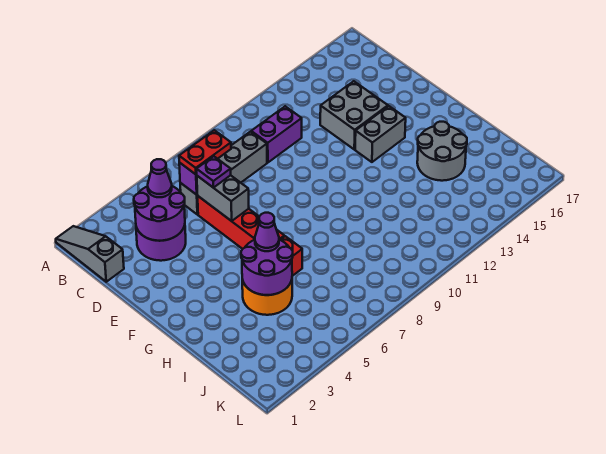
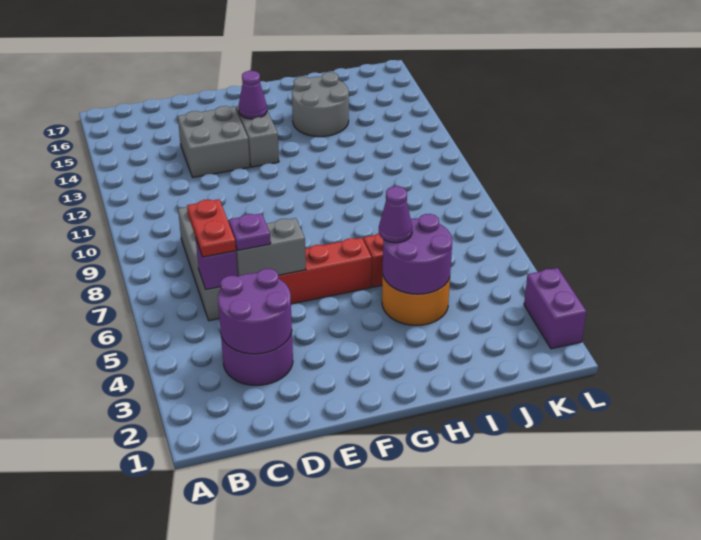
grey 1x3 slope [56,226,124,282] -> none
purple 1x1 cone [148,159,172,197] -> purple 1x1 cone moved to [239,71,267,119]
purple 1x2 brick [251,106,302,162] -> purple 1x2 brick moved to [524,268,586,349]

